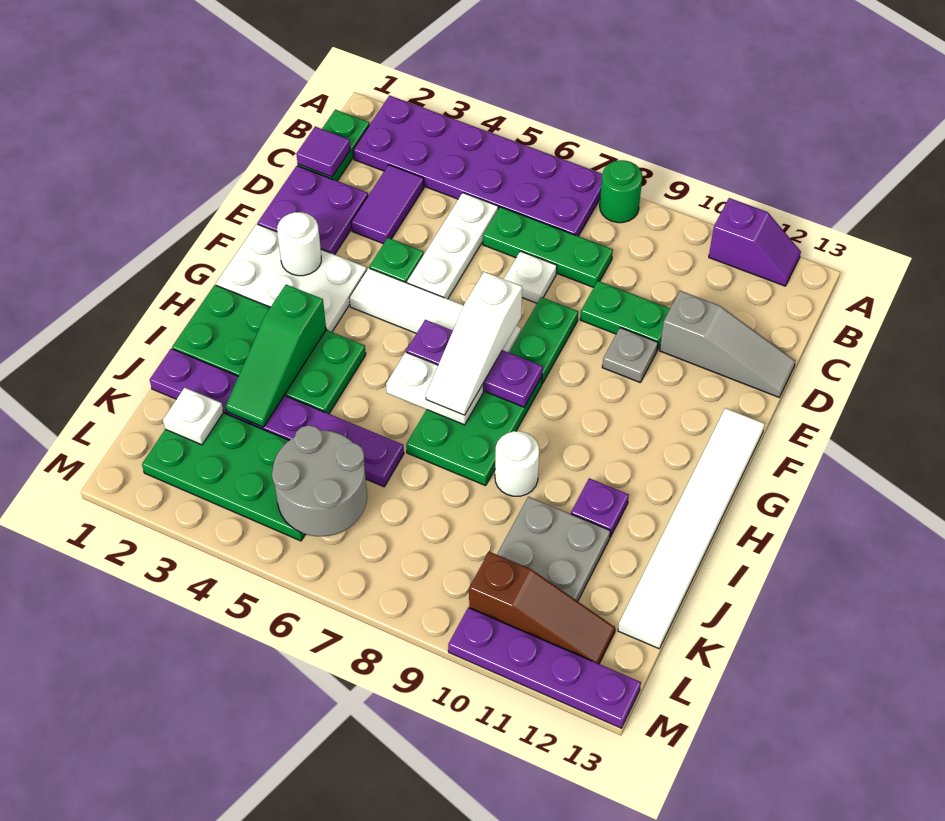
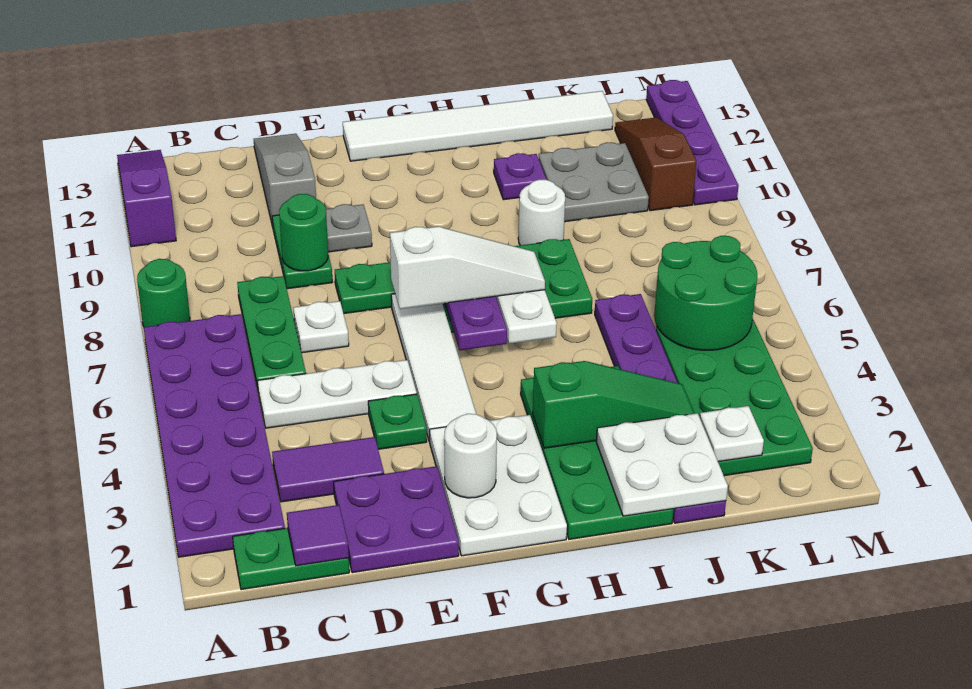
purple 1x2 slope [709,198,801,286] -> purple 1x3 slope [117,150,176,247]
none -> green 1x1 round brick [279,194,328,271]
none -> white 2x2 plate [596,413,728,516]
grey 2x2 round brick [272,425,367,536] -> green 2x2 round brick [654,236,757,350]

